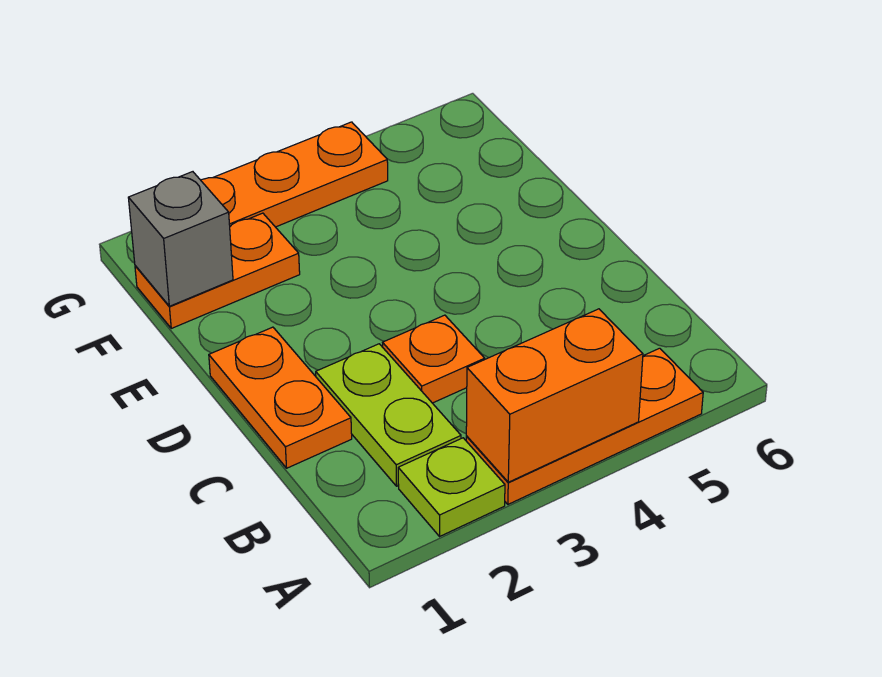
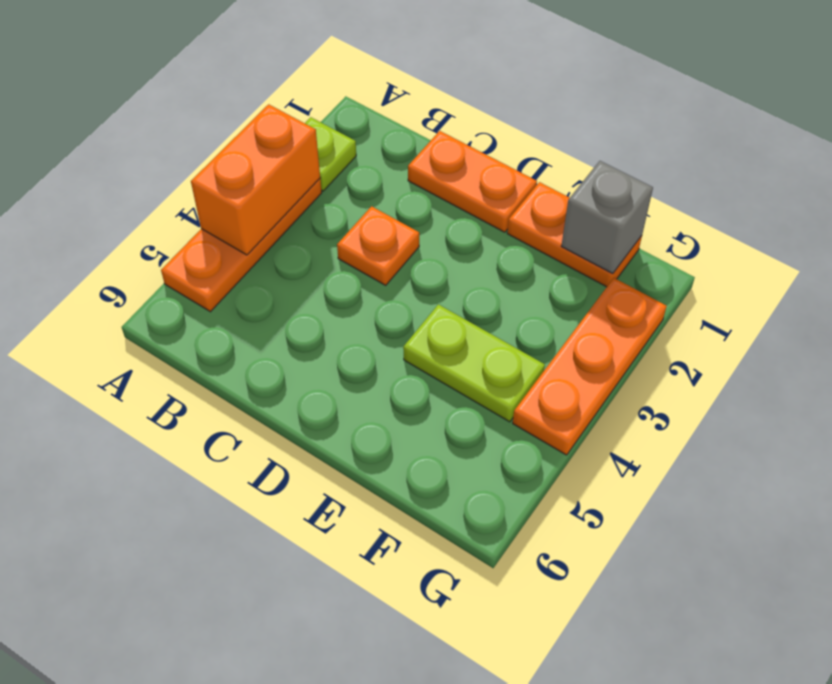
lime 1x2 plate [316,344,461,486] -> lime 1x2 plate moved to [403,304,545,422]
orange 1x2 plate [135,213,300,328] -> orange 1x2 plate turned to [507,182,642,287]

